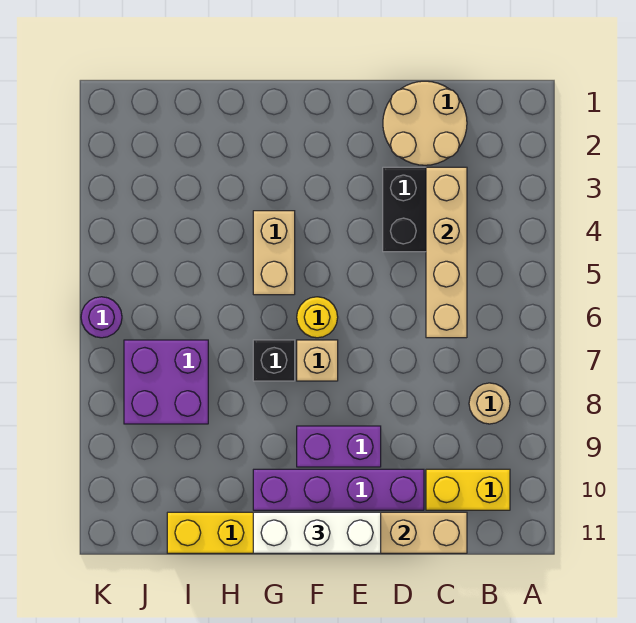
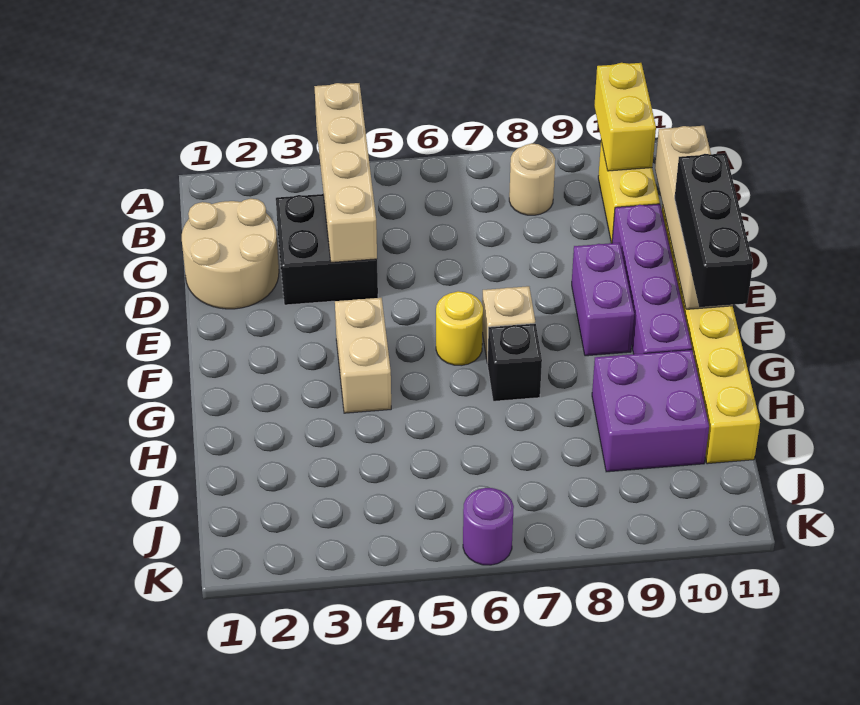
none -> yellow 1x2 brick [594,63,656,171]
tan 1x4 brick [426,167,467,338] -> tan 1x4 brick turned to [314,83,377,262]
white 1x3 brick [253,512,381,553] -> black 1x3 brick [675,153,753,307]
tan 1x2 brick [253,211,295,295] -> tan 1x2 brick turned to [335,298,391,413]
purple 2x2 brick [124,340,208,424] -> purple 2x2 brick moved to [592,350,709,472]

